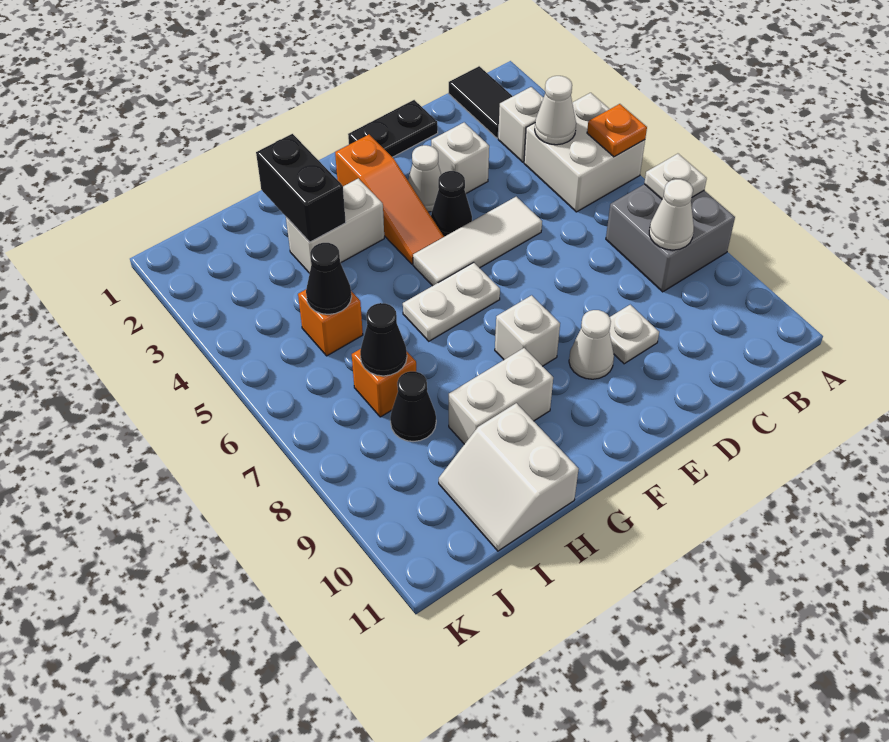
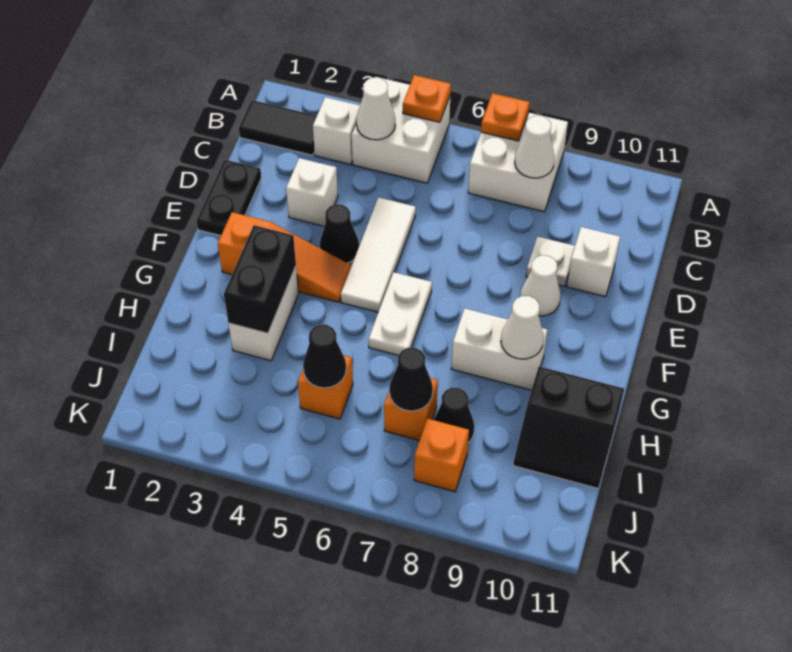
grey 2x2 brick [606,184,735,292] -> white 2x2 brick [468,113,568,212]
white 1x1 plate [644,154,707,199] -> orange 1x1 plate [481,93,530,141]
white 1x1 cone [408,145,441,212] -> white 1x1 cone moved to [501,296,544,359]
white 1x1 brick [495,295,560,366] -> white 1x1 brick moved to [567,227,620,297]
white 1x2 brick [449,348,553,444] -> white 1x2 brick turned to [451,309,547,390]
black 1x2 brick [256,134,346,242] -> black 1x2 brick turned to [224,225,296,333]
white 2x2 slope [439,403,578,551] -> black 2x2 slope [513,367,624,488]
none -> orange 1x1 brick [414,419,469,492]

